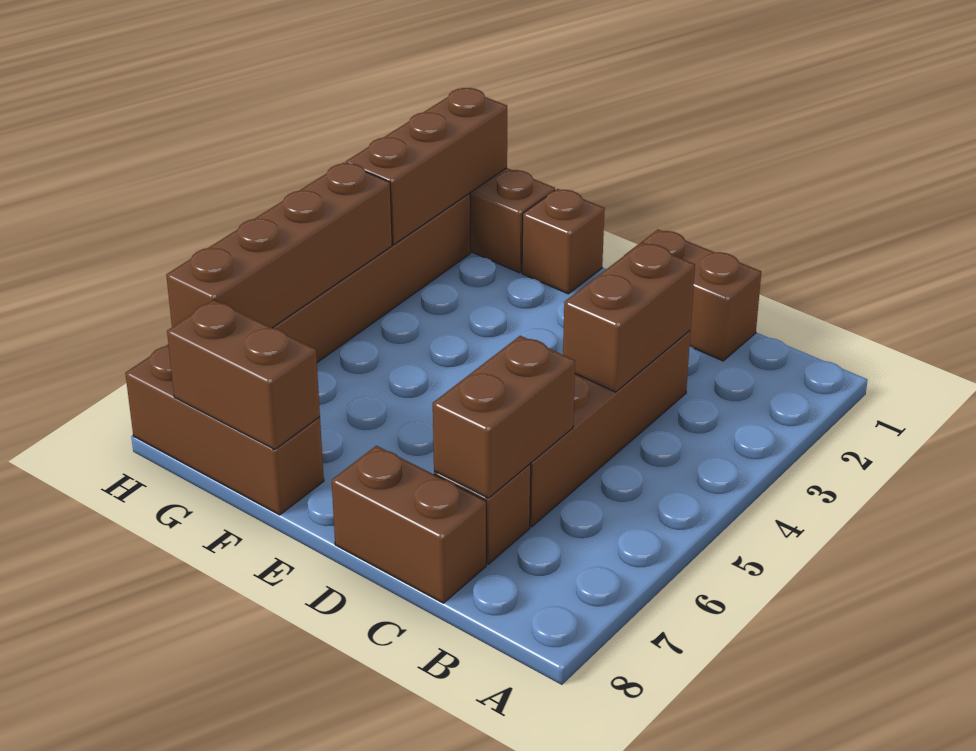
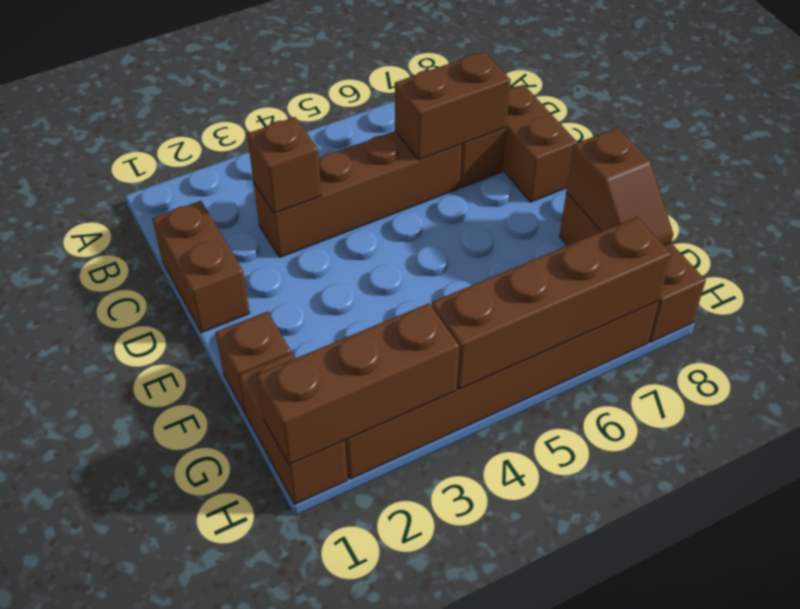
brown 1x2 brick [563,242,695,392] -> brown 1x1 brick [247,117,321,213]
brown 1x2 brick [167,300,320,449] -> brown 1x2 slope [566,127,673,245]

